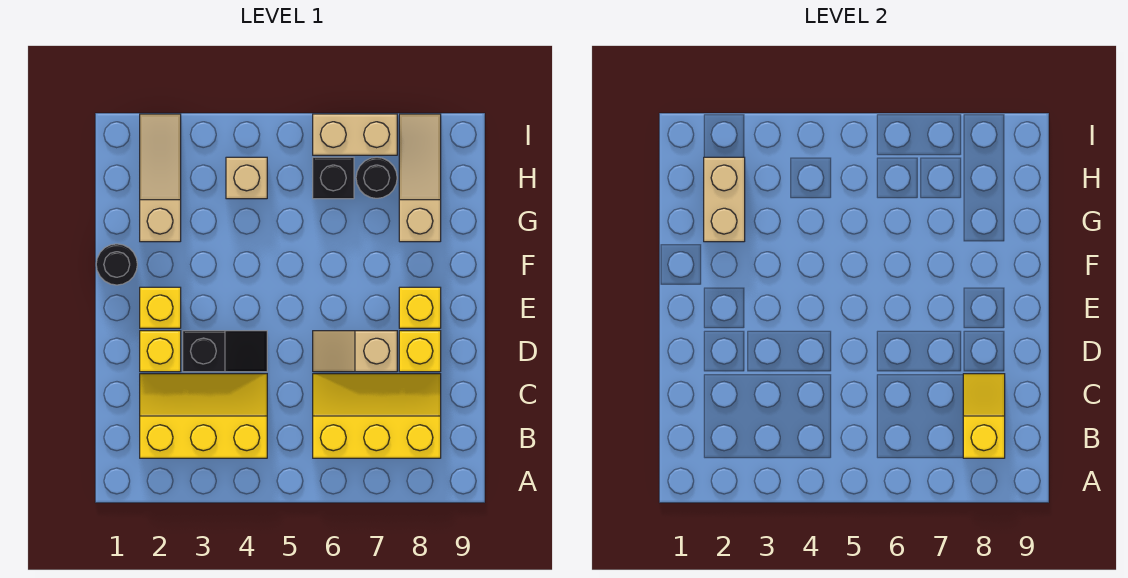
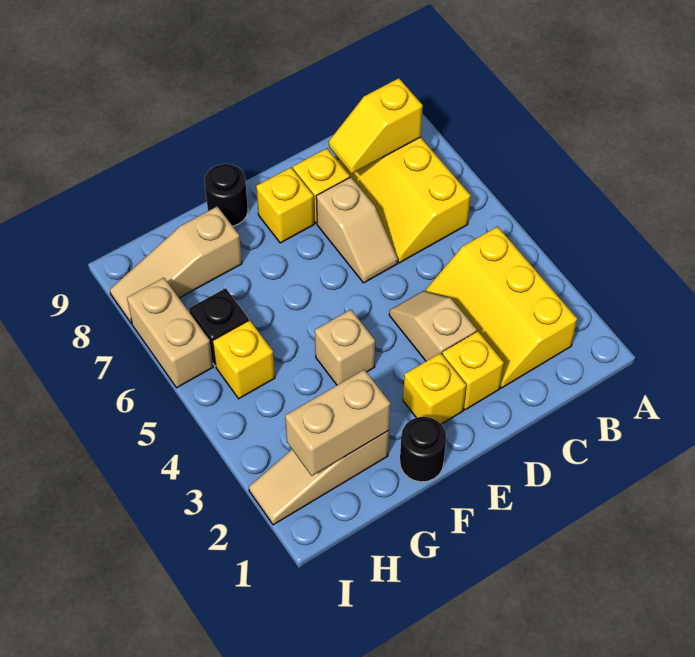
black 1x2 slope [183,331,267,372] -> tan 1x2 slope [389,291,477,361]
tan 1x1 brick [226,157,267,199] -> tan 1x1 brick moved to [315,310,375,385]
none -> yellow 1x1 brick [213,320,275,399]
black 1x1 round brick [356,157,397,198] -> black 1x1 round brick moved to [204,164,248,226]

